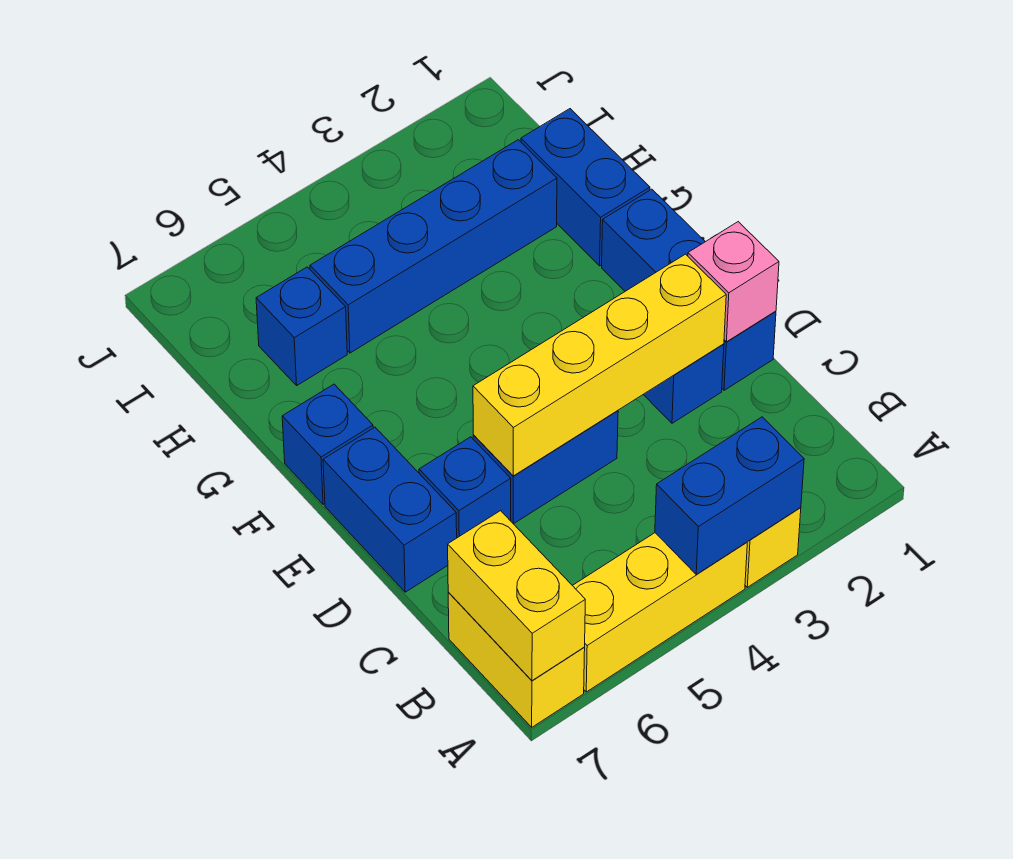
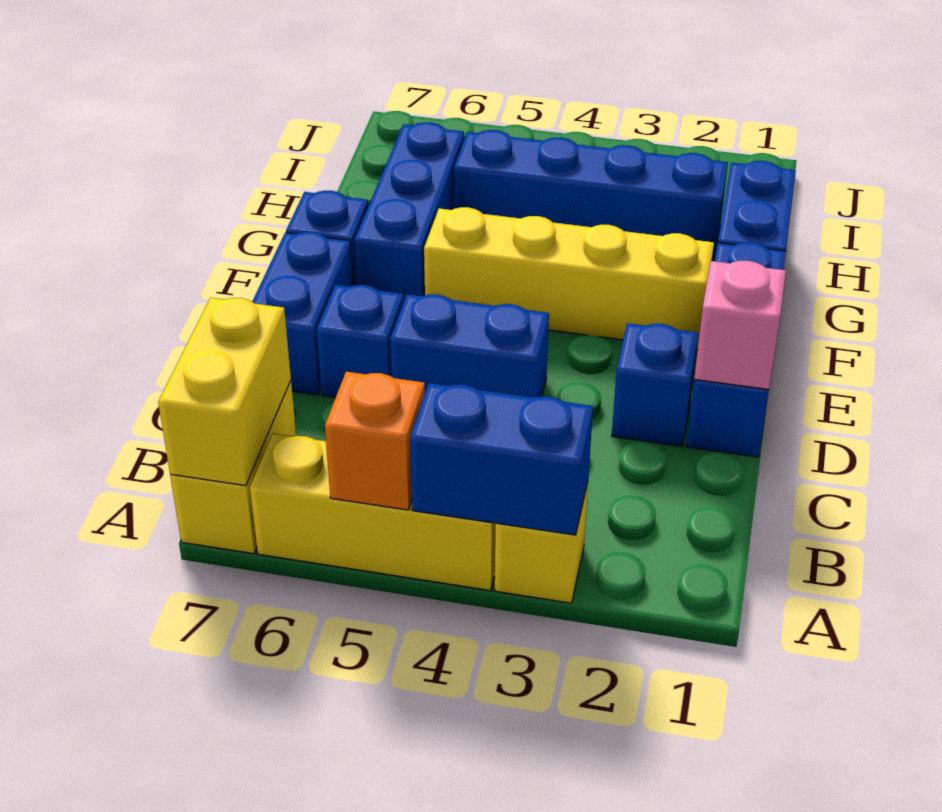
none -> orange 1x1 brick [325,372,425,510]
yellow 1x4 brick [473,254,726,476] -> yellow 1x4 brick moved to [424,207,714,350]
blue 1x1 brick [256,267,347,385] -> blue 1x3 brick [355,122,464,300]

